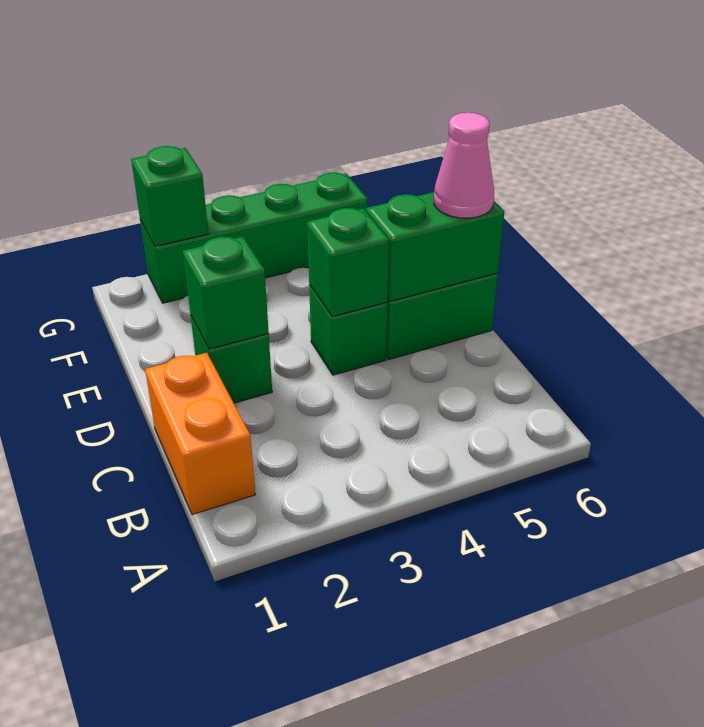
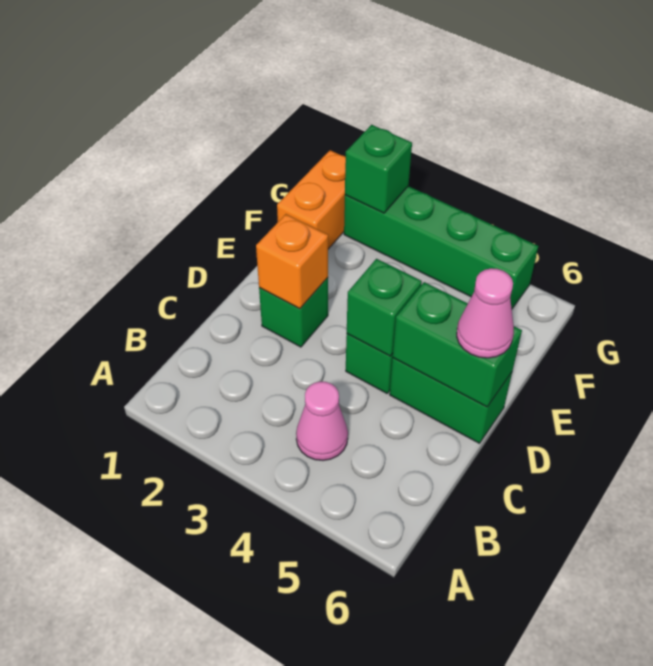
orange 1x2 brick [145,353,255,515] -> orange 1x2 brick moved to [277,150,346,249]
none -> pink 1x1 cone [296,382,348,460]
green 1x1 brick [183,237,269,349] -> orange 1x1 brick [256,214,328,309]

